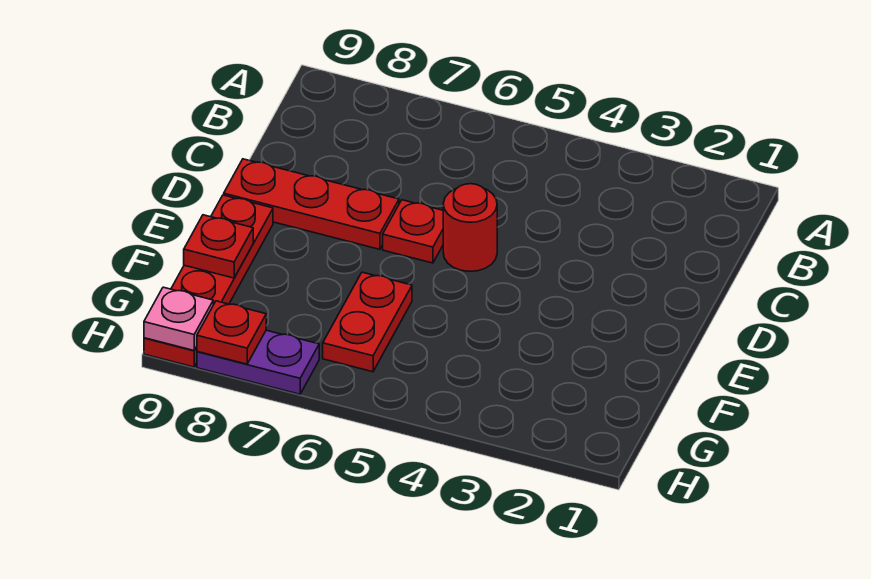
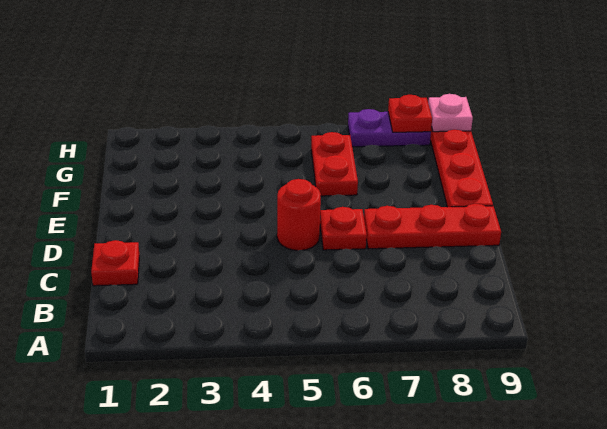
red 1x1 plate [184,215,253,278] -> red 1x1 plate moved to [91,240,139,286]

